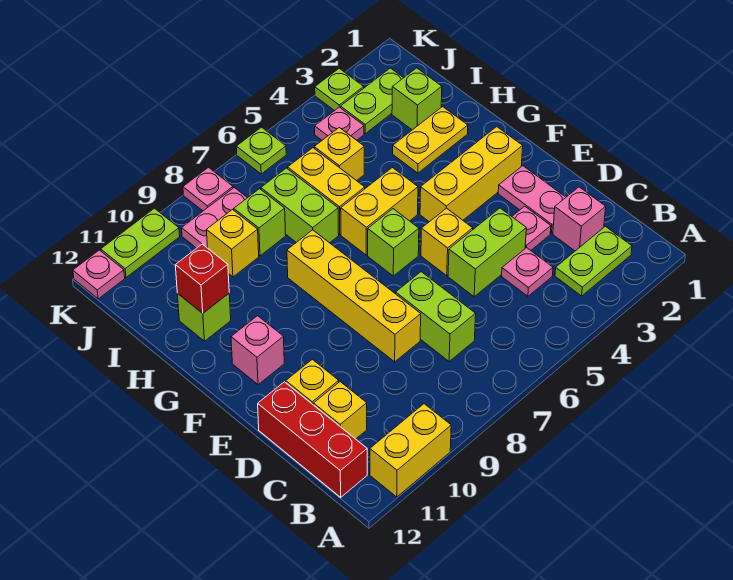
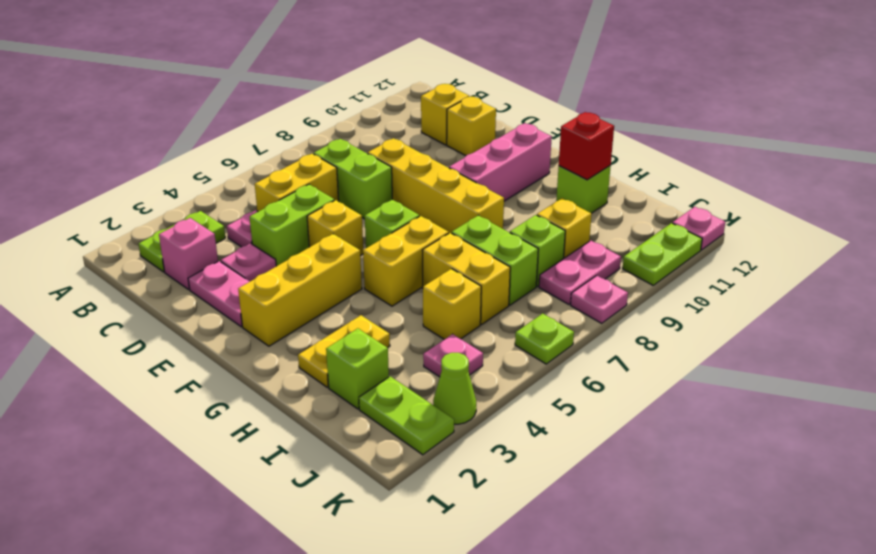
yellow 1x2 brick [370,404,451,497] -> yellow 1x2 brick moved to [255,154,339,212]
red 1x3 brick [258,382,367,497] -> none
pink 1x1 brick [231,316,284,385] -> pink 1x3 brick [449,123,552,201]
lime 1x2 plate [341,68,403,133] -> lime 1x2 plate turned to [359,376,454,455]
lime 1x1 plate [315,68,364,111] -> lime 1x1 cone [433,353,476,424]

